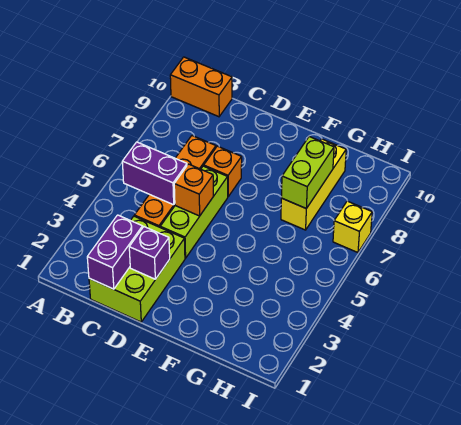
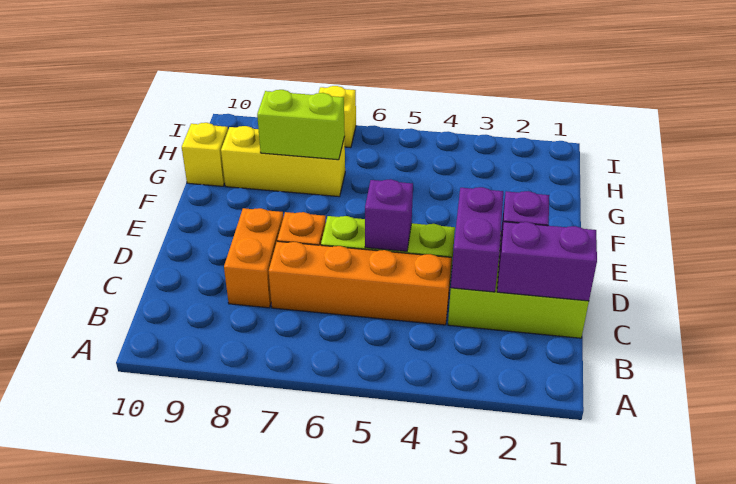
orange 1x2 brick [170,57,232,117] -> orange 1x2 brick moved to [224,208,283,308]
purple 1x2 brick [122,142,187,205] -> purple 1x2 brick moved to [451,187,503,292]
orange 1x1 brick [174,164,213,216] -> purple 1x1 brick [365,179,413,251]
none -> yellow 1x1 brick [182,123,228,186]

